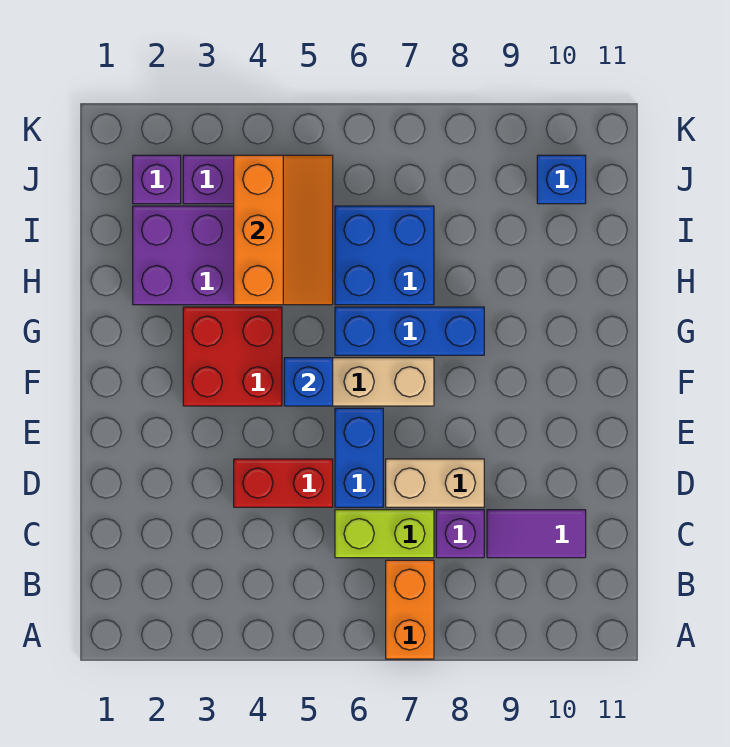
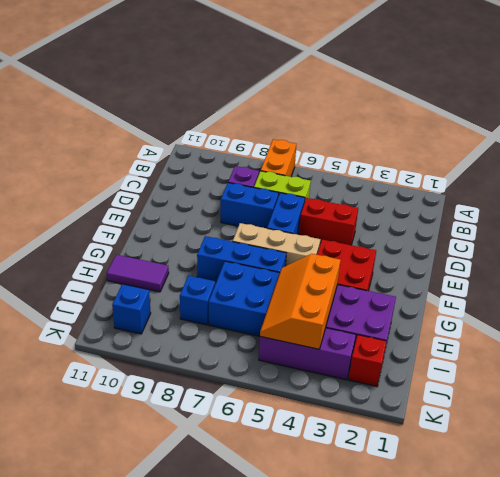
purple 1x2 tile [487,510,586,558] -> purple 1x2 tile moved to [107,255,169,292]
tan 1x2 brick [386,459,484,507] -> blue 1x2 brick [221,183,279,228]
blue 1x1 brick [284,358,333,406] -> blue 1x1 brick moved to [180,276,215,325]
purple 1x1 brick [133,155,181,204] -> red 1x1 brick [349,335,387,386]

